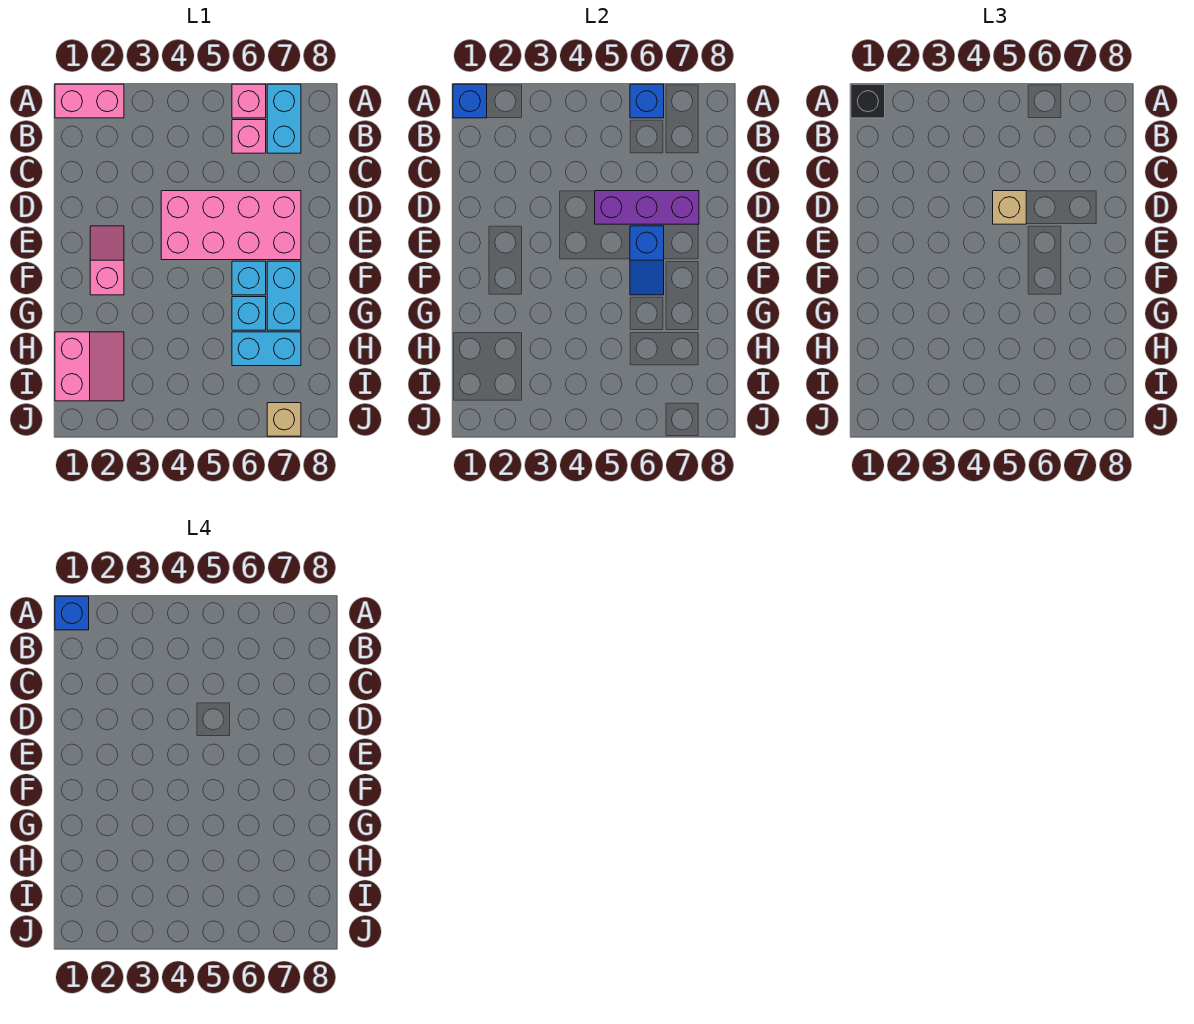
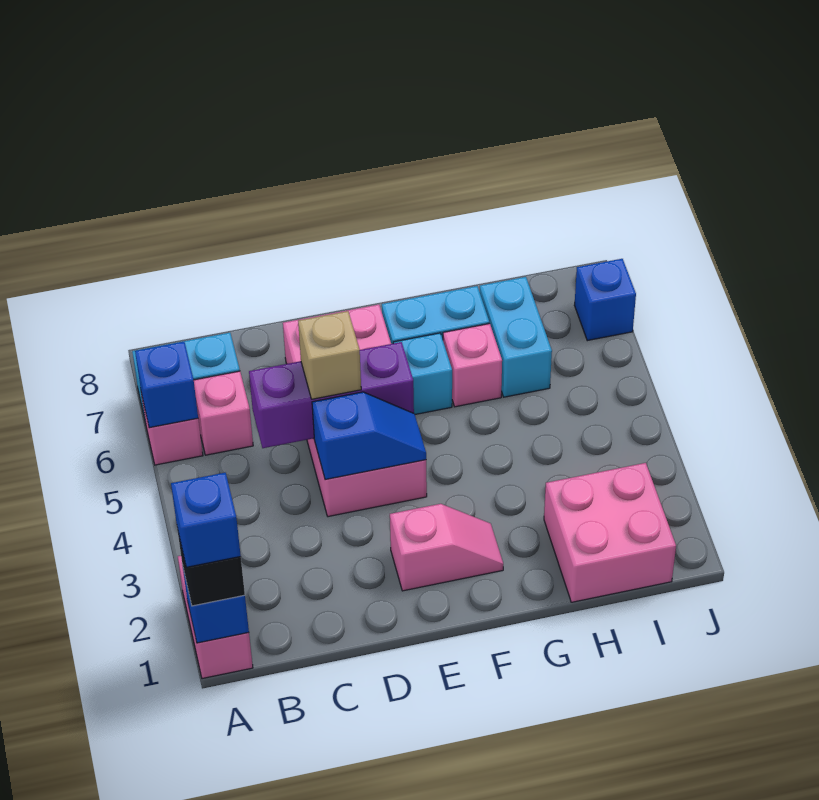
purple 1x3 brick [595,191,699,224] -> purple 1x3 brick turned to [249,342,414,448]
pink 1x2 slope [90,226,124,295] -> pink 1x2 slope turned to [390,504,503,591]
blue 1x2 slope [630,226,664,295] -> blue 1x2 slope moved to [312,392,426,480]
cyan 1x1 brick [232,297,266,330] -> pink 1x1 brick [443,324,502,407]
pink 2x2 slope [55,332,124,401] -> pink 2x2 brick [544,463,676,602]
tan 1x1 brick [267,403,301,436] -> blue 1x1 brick [574,259,636,341]

